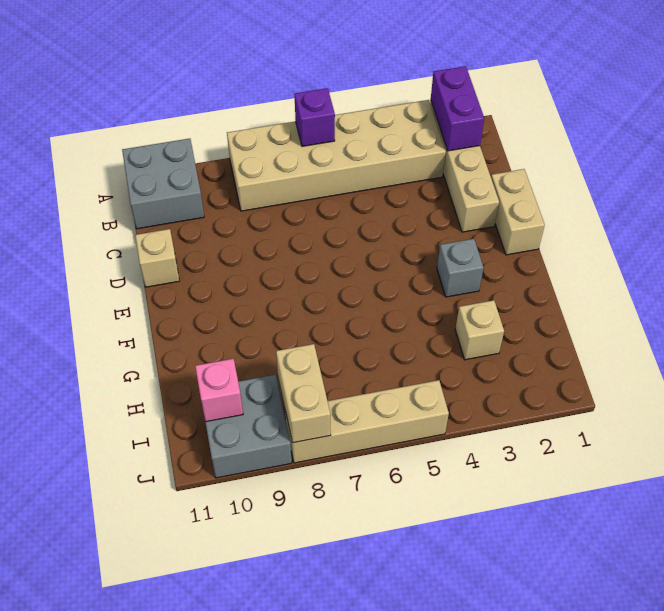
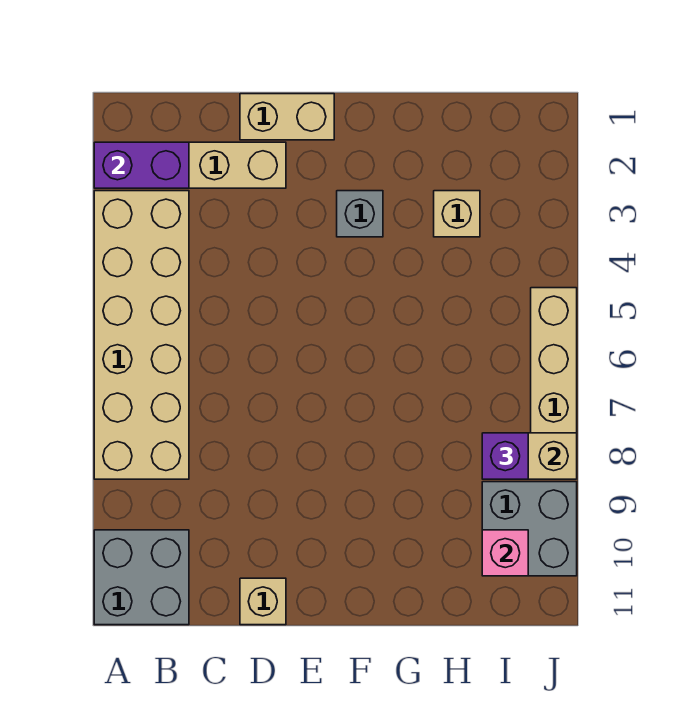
purple 1x1 brick [295,88,335,146] -> purple 1x1 brick moved to [482,433,528,479]

